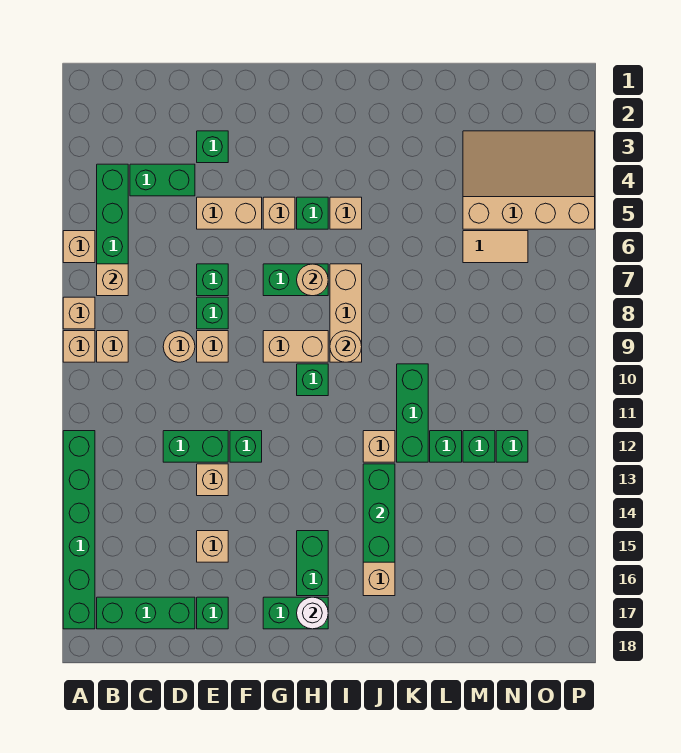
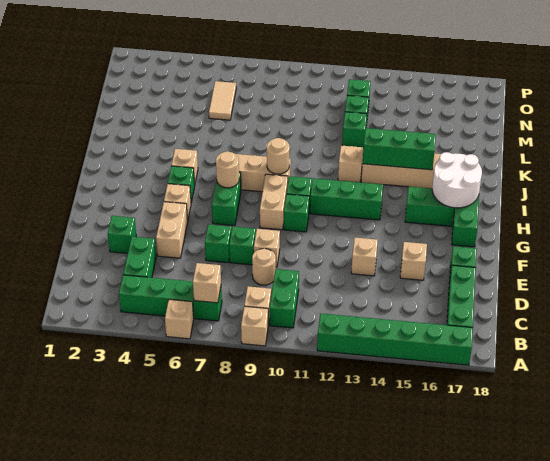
tan 1x1 brick [63,297,95,329] -> none
green 1x2 brick [163,431,228,462] -> green 1x2 brick moved to [270,269,299,328]
green 1x1 brick [230,431,262,462] -> green 1x1 brick moved to [284,194,309,232]
white 1x1 round brick [297,597,328,629] -> white 2x2 round brick [432,152,482,208]
green 1x3 brick [397,364,428,462] -> green 1x3 brick moved to [310,178,383,220]
tan 3x4 slope [463,131,595,229] -> none

